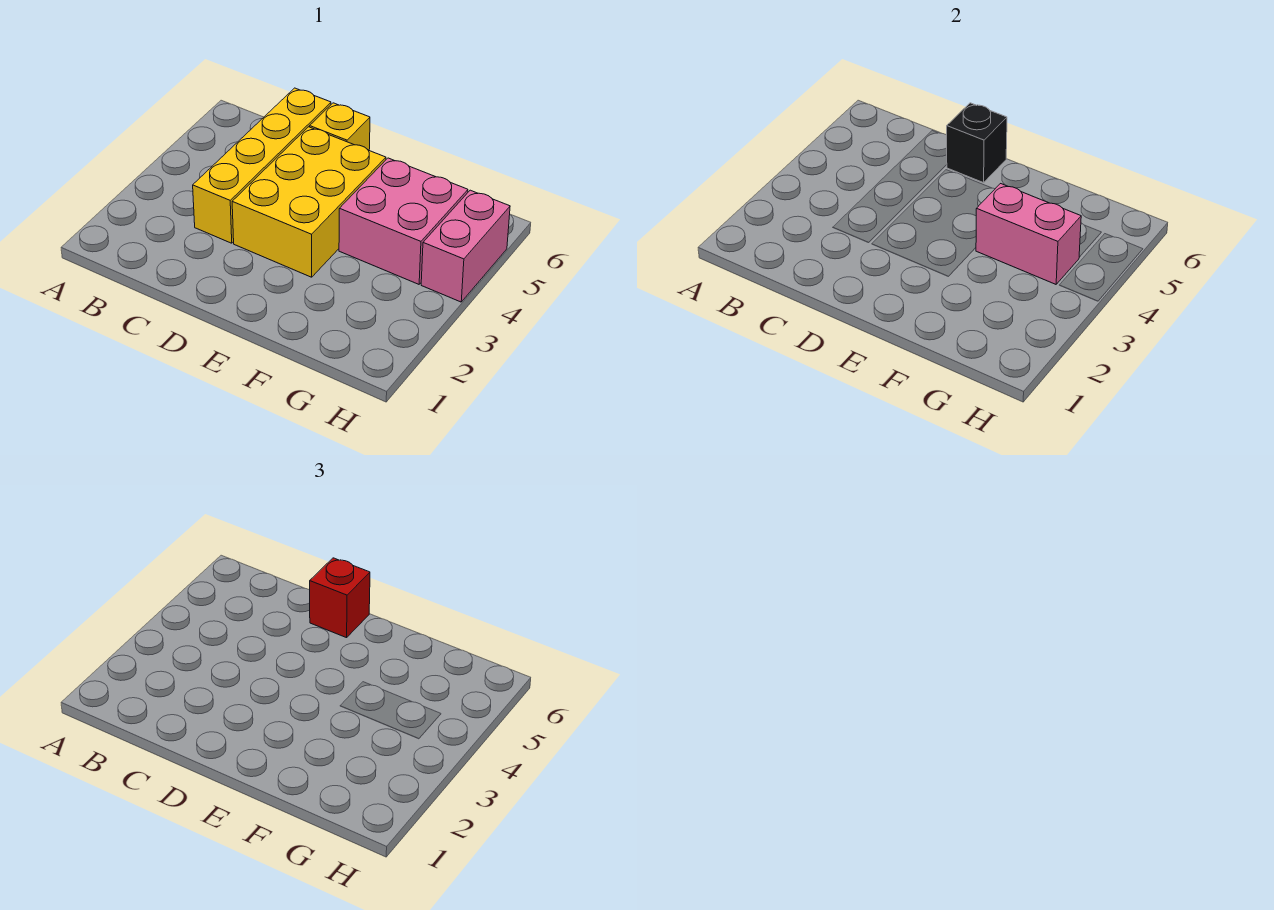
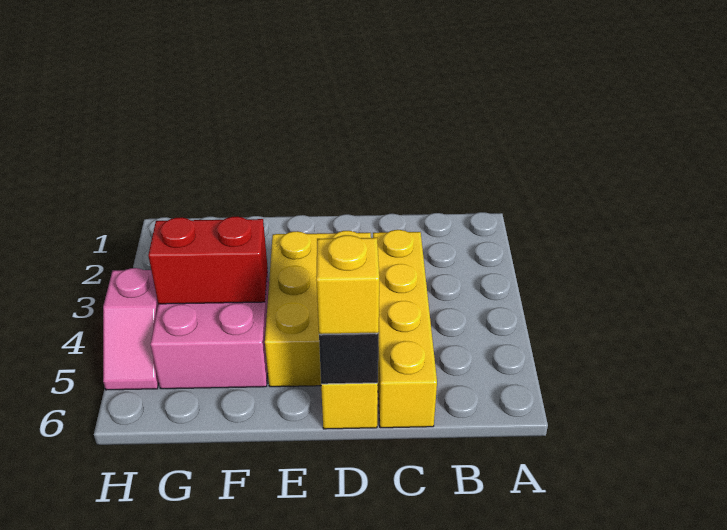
red 1x1 brick [310,558,370,638] -> yellow 1x1 brick [316,235,379,334]
pink 1x2 brick [976,184,1081,284] -> red 1x2 brick [148,217,268,304]
pink 1x2 brick [421,190,510,302] -> pink 1x2 slope [103,268,159,390]

